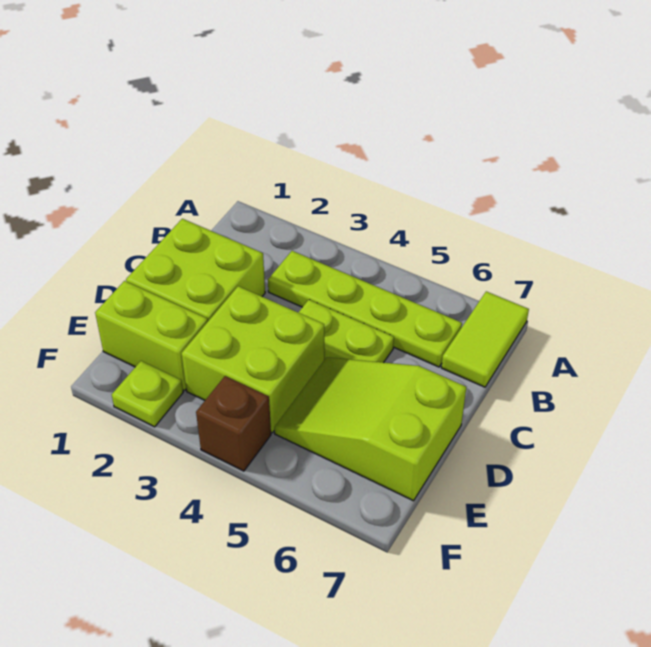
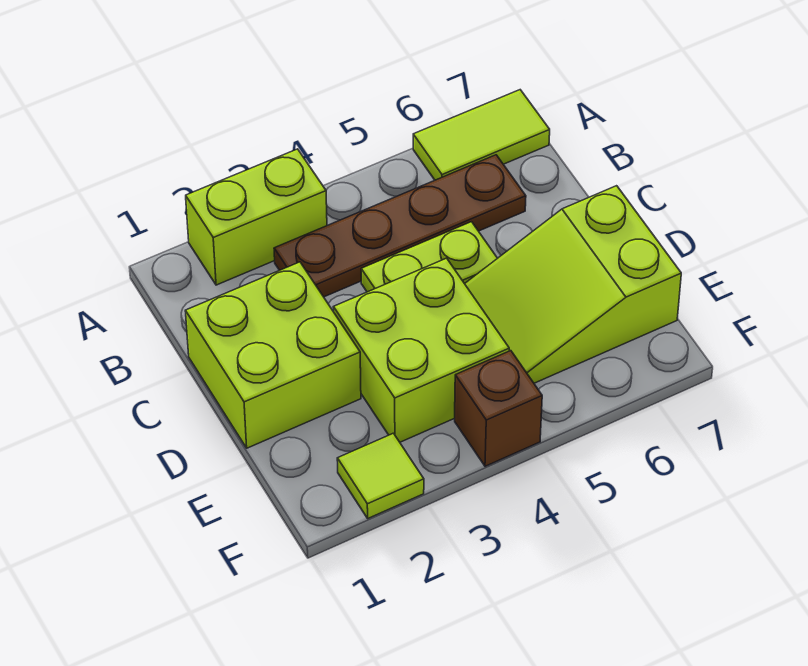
lime 1x2 tile [441,291,529,387] -> lime 1x2 tile turned to [413,90,550,180]
lime 1x4 plate [268,251,462,367] -> brown 1x4 plate [274,155,526,297]
lime 1x2 brick [95,281,208,391] -> lime 1x2 brick moved to [186,149,327,285]
lime 1x1 plate [112,361,183,427] -> lime 1x1 tile [337,433,424,518]

